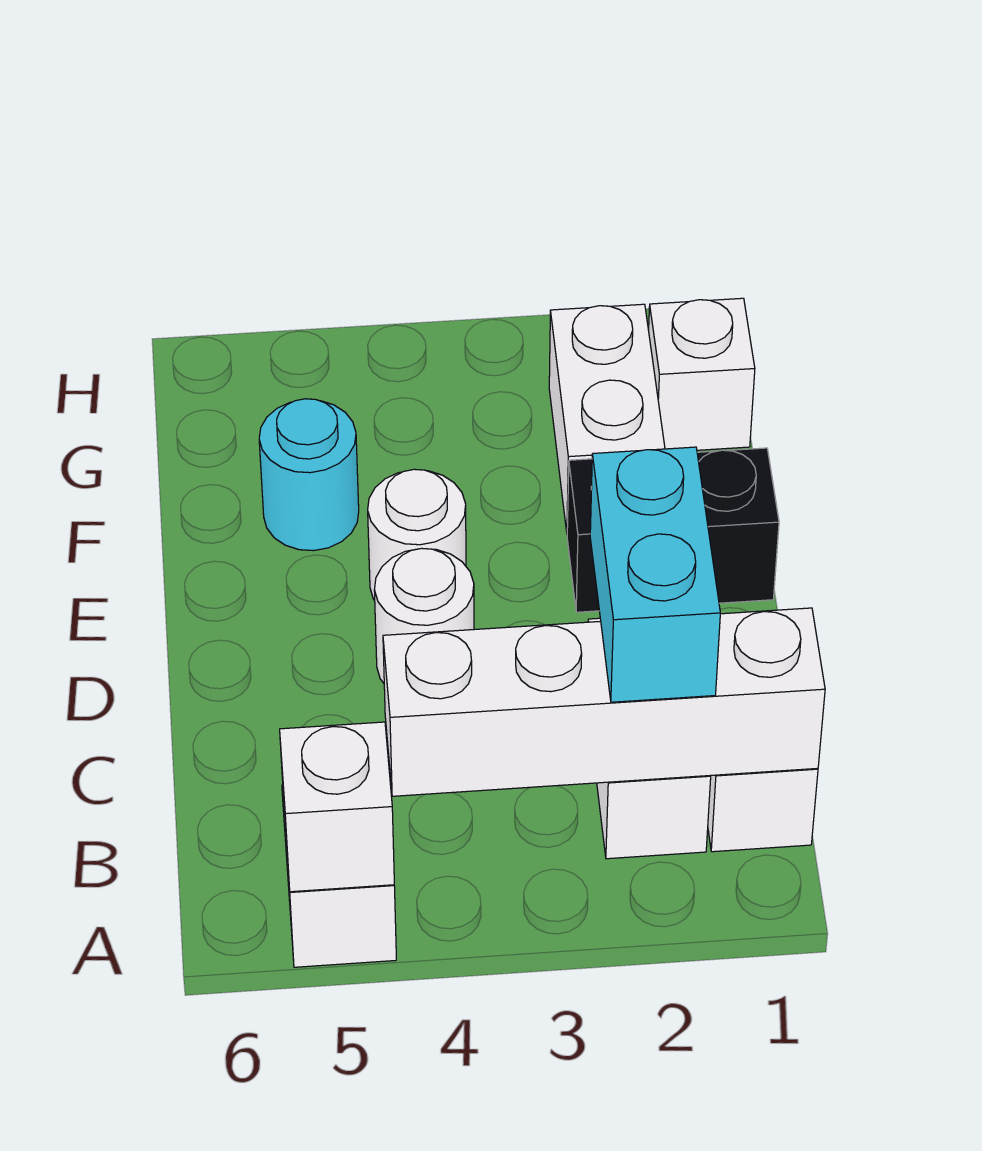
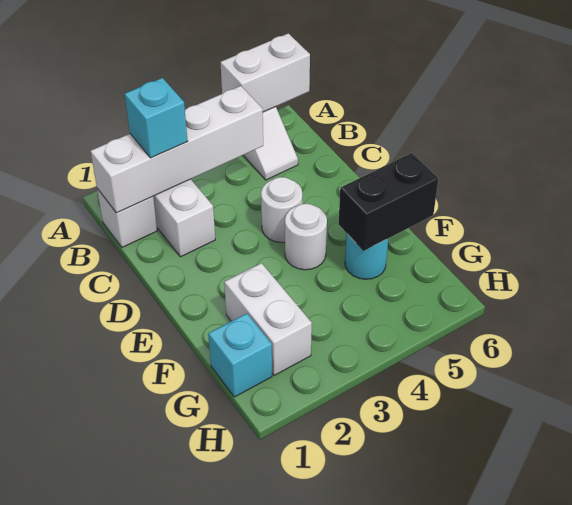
white 1x1 brick [280,722,394,892] -> white 1x2 brick [220,33,310,112]
cyan 1x2 brick [590,447,720,702] -> cyan 1x1 brick [125,78,187,158]
black 1x2 brick [567,448,779,612] -> black 1x2 brick moved to [338,153,438,251]
white 1x1 brick [649,298,755,450] -> cyan 1x1 brick [208,314,272,397]

